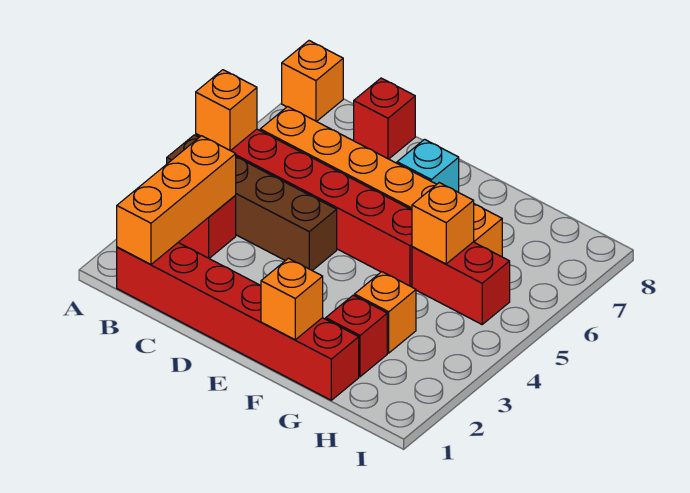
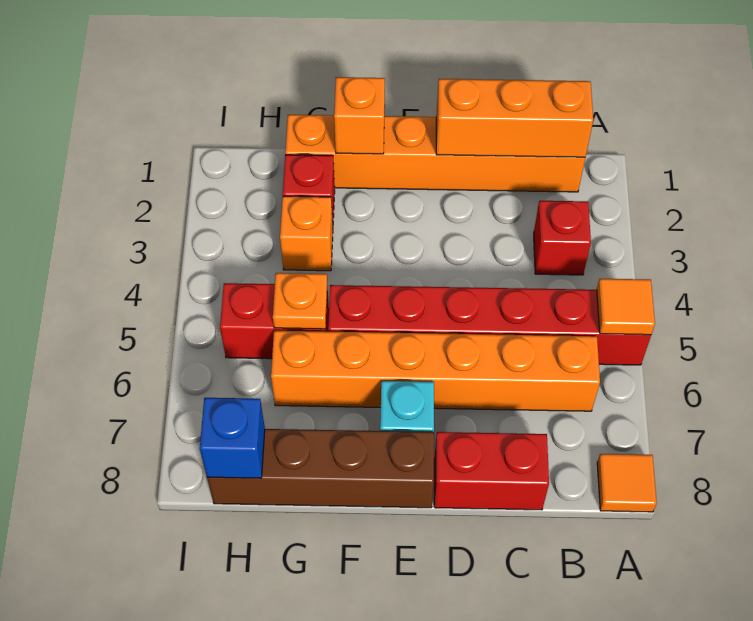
brown 1x4 brick [167,135,337,271] -> brown 1x4 brick moved to [207,429,434,508]
orange 1x1 brick [196,70,257,151] -> orange 1x1 tile [597,279,655,335]
orange 1x1 brick [282,41,343,122] -> orange 1x1 tile [597,454,657,512]
red 1x6 brick [117,243,359,400] -> orange 1x6 brick [285,115,585,192]
orange 1x3 brick [117,136,236,265] -> orange 1x3 brick turned to [436,79,593,157]
red 1x1 brick [354,78,415,159] -> red 1x2 brick [434,432,549,510]
orange 1x1 brick [412,183,474,264] -> orange 1x1 plate [273,273,327,329]
none -> blue 1x1 brick [200,398,265,478]

